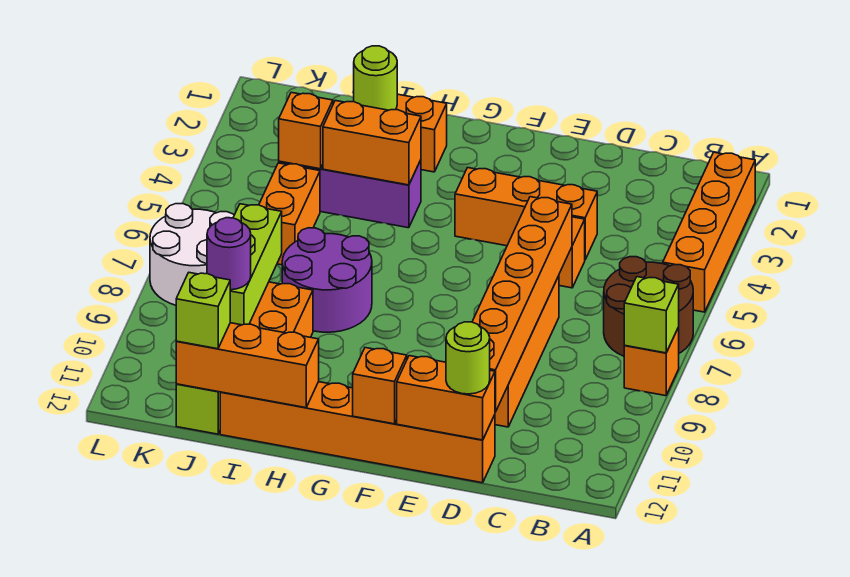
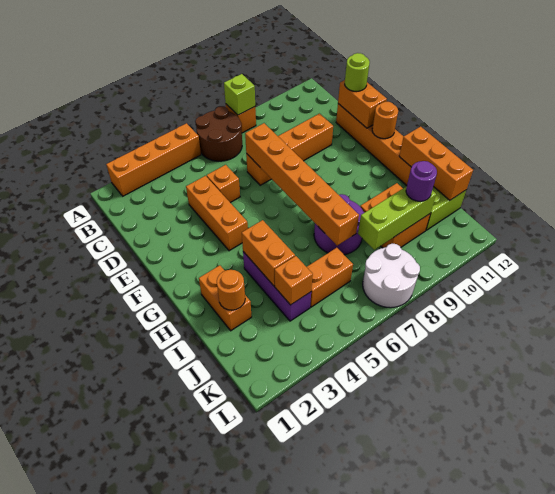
orange 1x6 brick [472,197,572,412] -> orange 1x6 brick turned to [245,123,359,246]
orange 1x1 brick [353,348,407,424] -> orange 1x1 round brick [372,102,398,139]
lime 1x1 round brick [354,46,397,110] -> orange 1x1 round brick [217,270,245,310]
lime 1x1 brick [176,273,230,349] -> none

